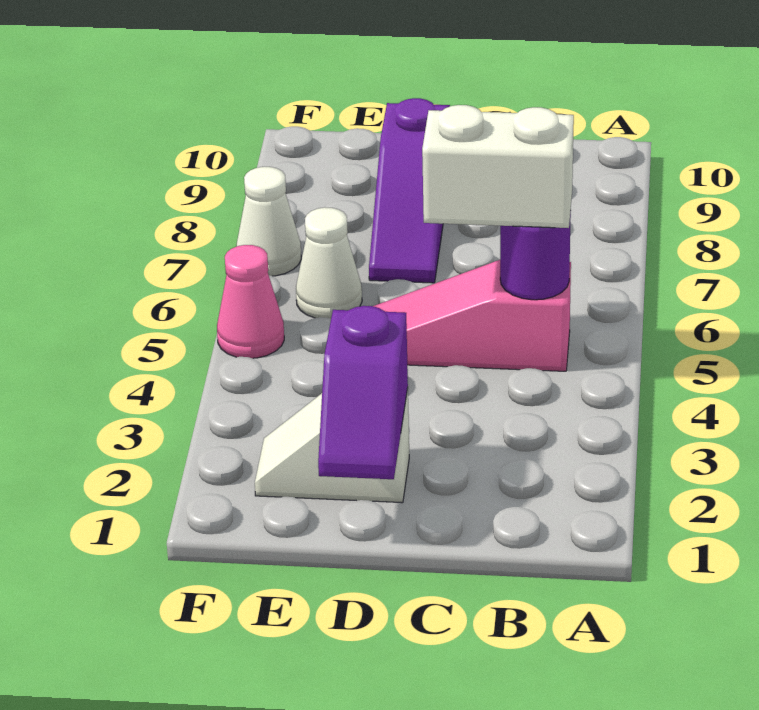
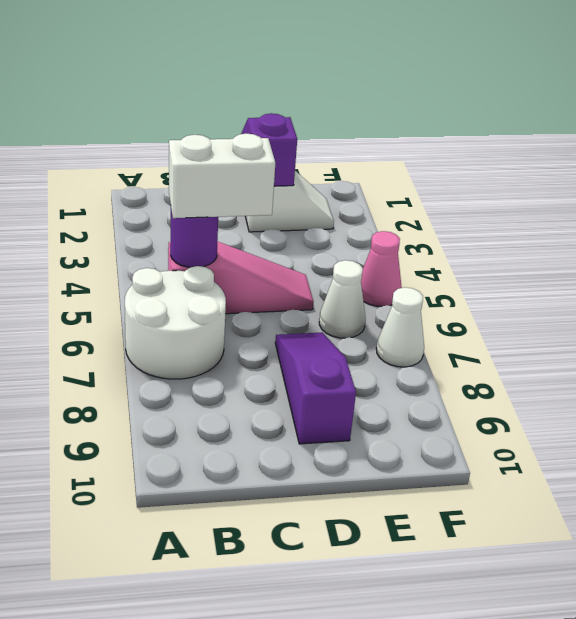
none -> white 2x2 round brick [125,266,226,379]

